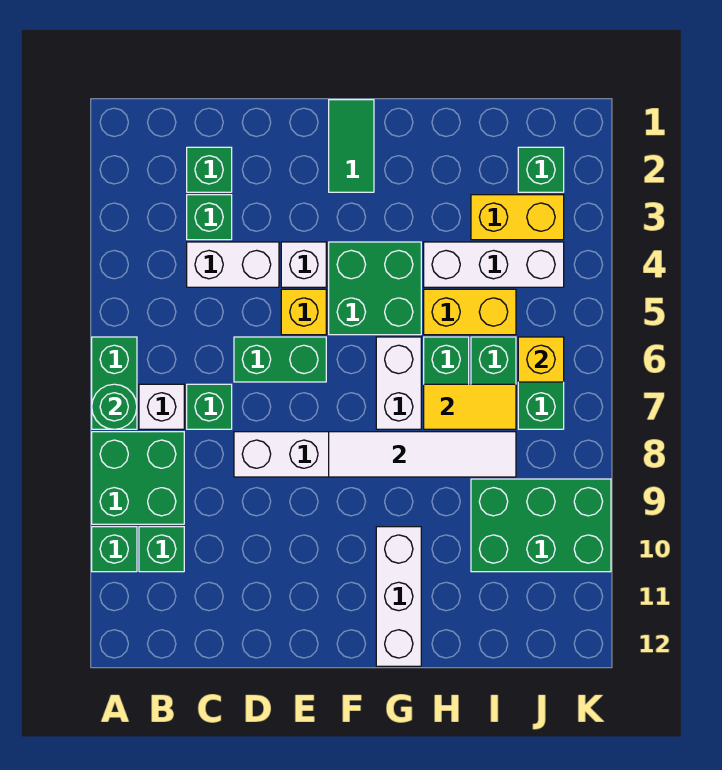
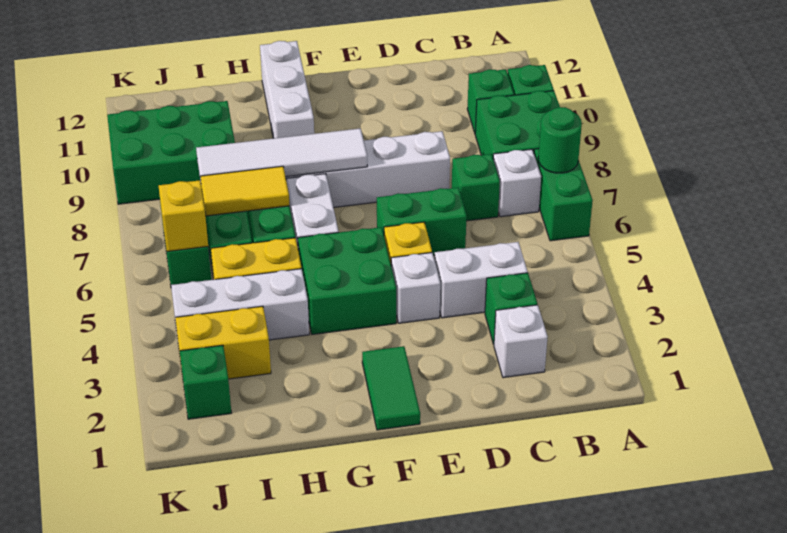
green 1x1 brick [187,147,232,192] -> white 1x1 brick [494,305,548,378]

